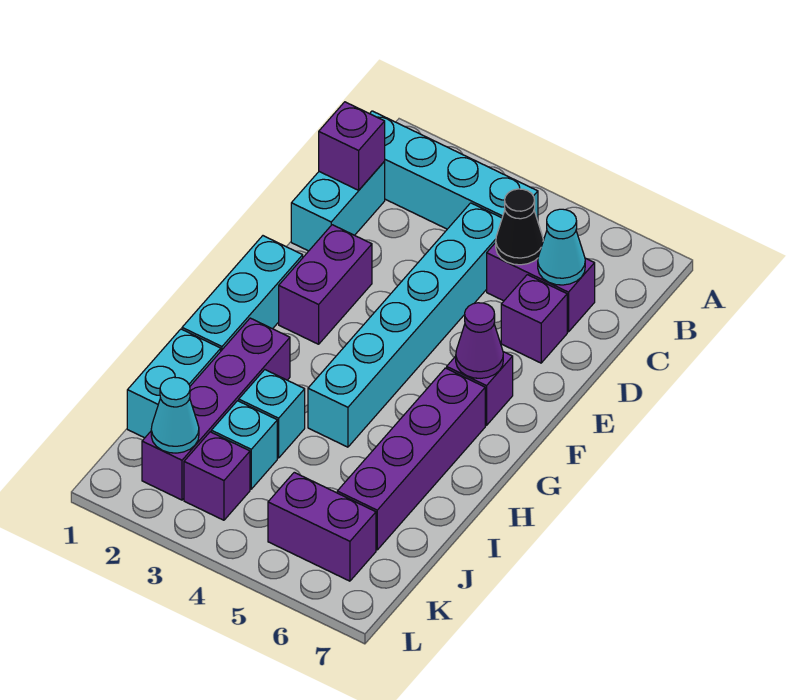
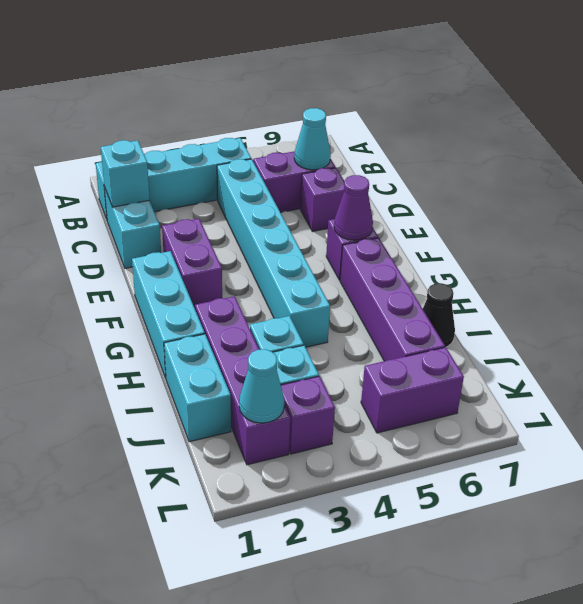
purple 1x1 brick [319,102,385,190] -> cyan 1x1 brick [101,140,150,207]
black 1x1 cone [496,189,543,265] -> black 1x1 cone moved to [423,283,455,347]

